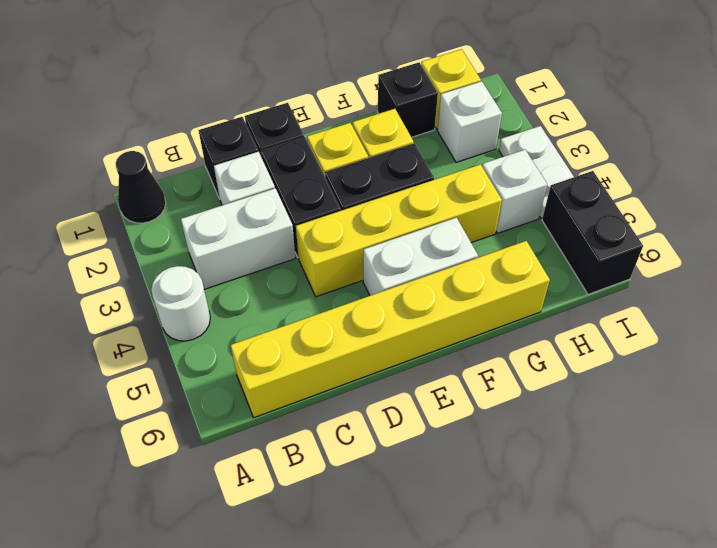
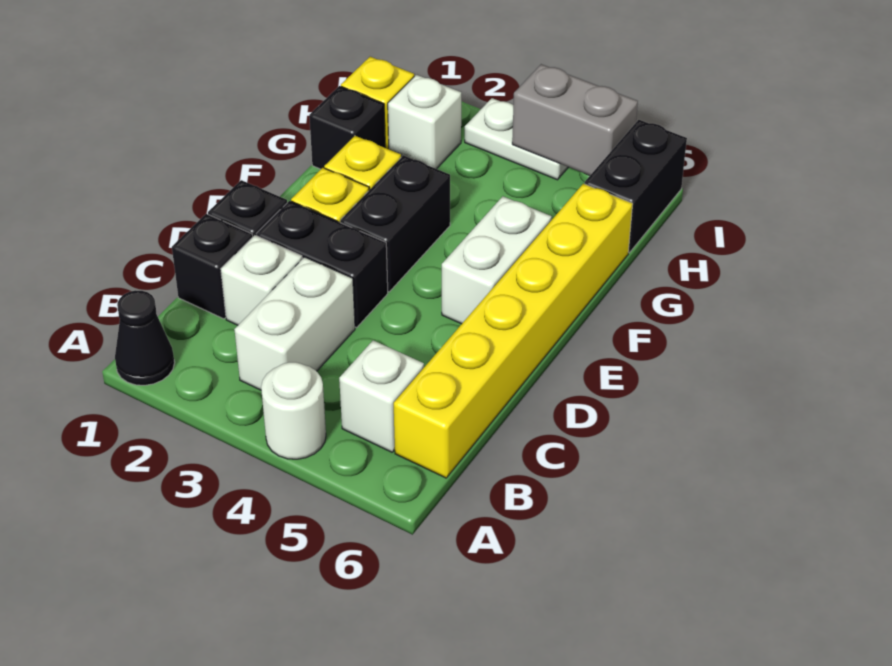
yellow 1x4 brick [296,164,502,297] -> none
white 1x1 brick [482,150,547,233] -> white 1x1 brick moved to [339,340,424,452]
none -> grey 1x2 brick [512,64,638,175]
black 1x2 brick [542,171,643,294] -> black 1x2 brick turned to [585,120,687,253]

